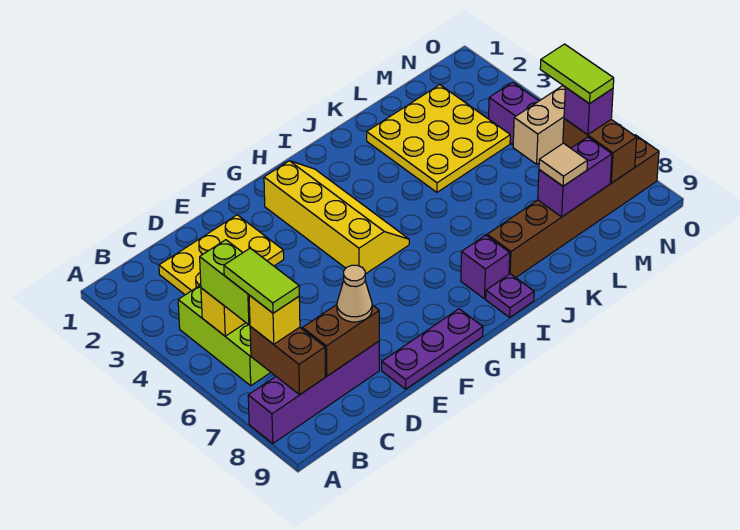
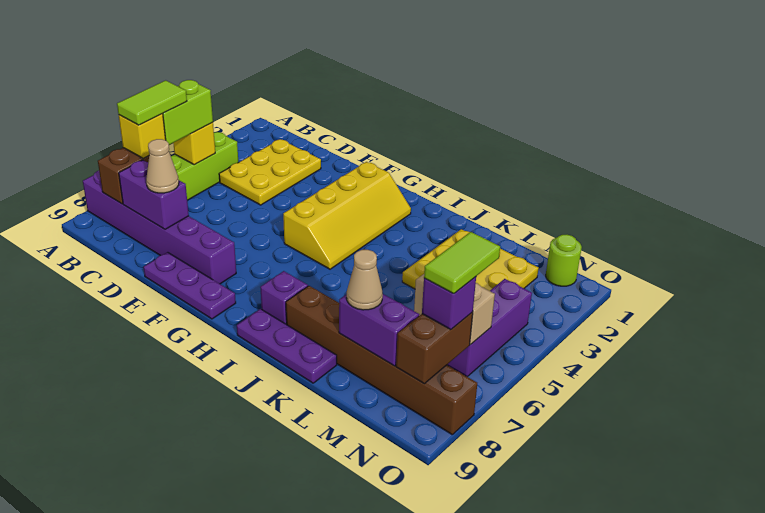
purple 1x4 brick [248,341,379,443] -> purple 1x6 brick [83,171,236,284]
yellow 2x3 plate [159,215,284,295] -> yellow 2x3 plate turned to [219,139,321,205]
brown 1x2 brick [302,305,379,376] -> purple 1x2 brick [119,160,189,229]
purple 1x1 plate [486,274,534,317] -> purple 1x3 plate [237,309,337,383]
tan 1x1 tile [539,143,588,186] -> tan 1x1 cone [347,250,383,310]
none -> lime 1x1 round brick [546,235,582,286]

